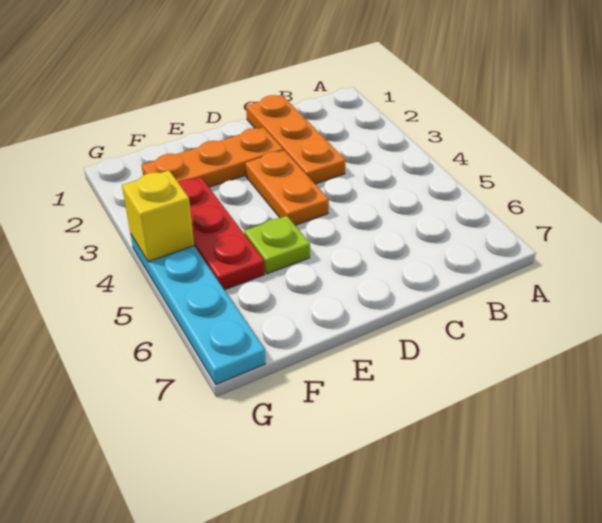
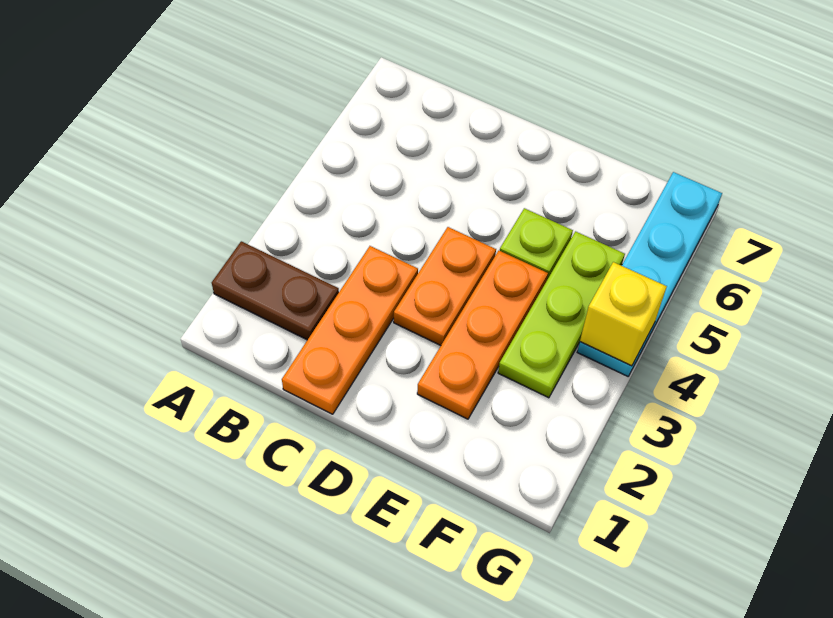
none -> brown 1x2 plate [212,241,339,340]
orange 1x3 plate [142,127,283,187] -> orange 1x3 plate turned to [417,251,548,419]
red 1x3 plate [178,177,265,290] -> lime 1x3 plate [498,231,625,398]

